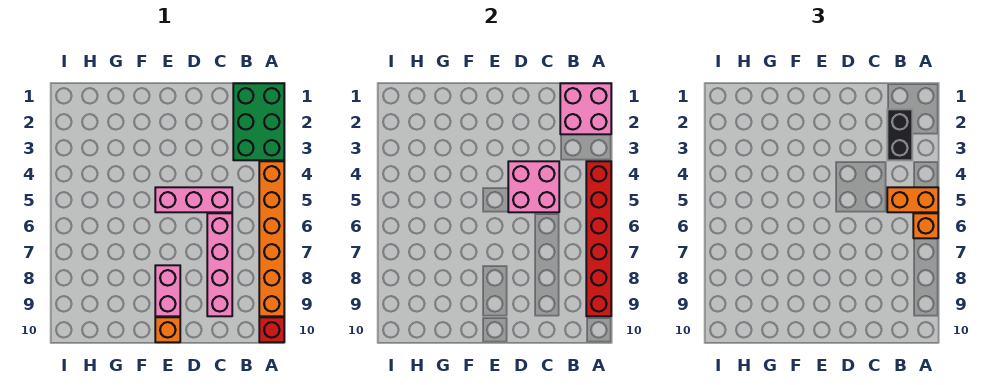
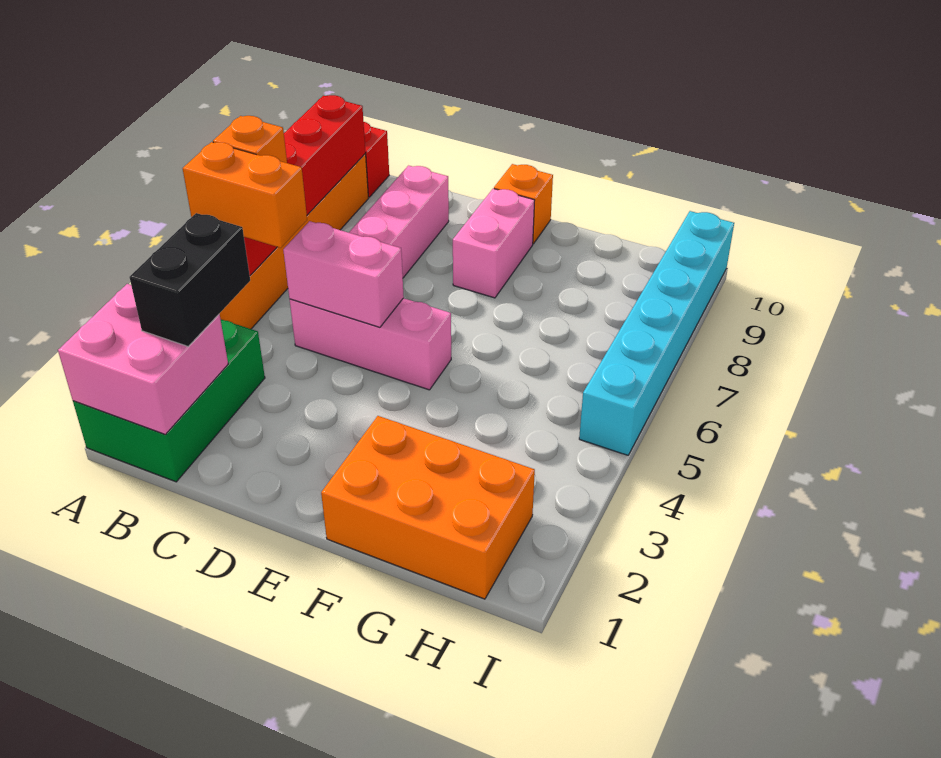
pink 2x2 brick [508,161,559,212] -> pink 1x2 brick [283,221,404,327]
none -> orange 2x3 brick [321,416,535,599]
none -> cyan 1x6 brick [579,211,734,455]

